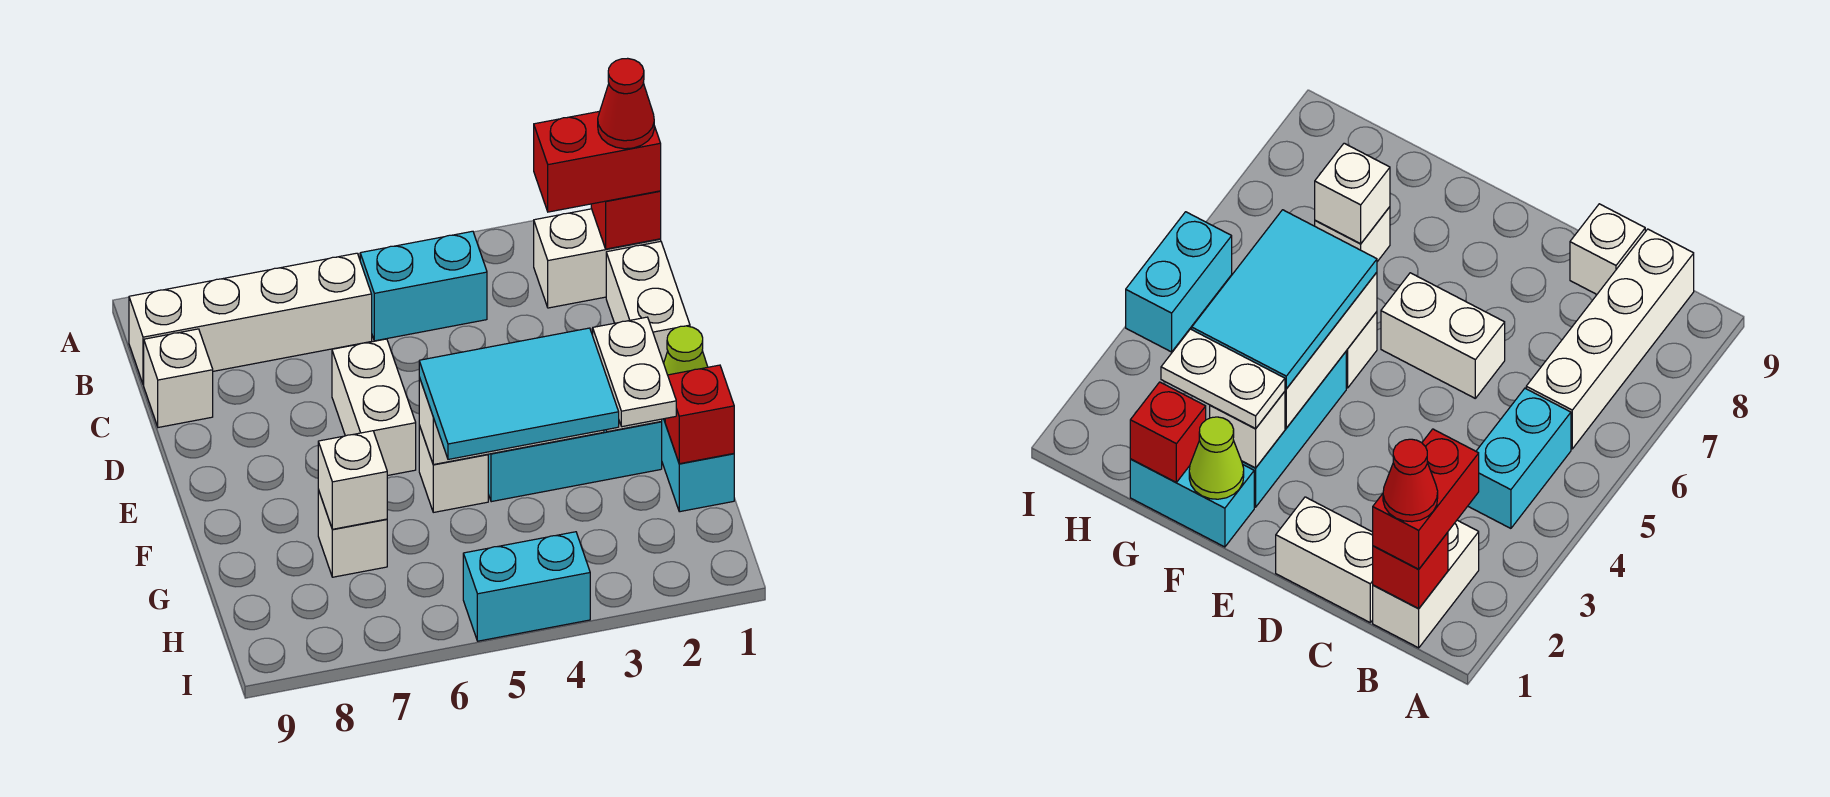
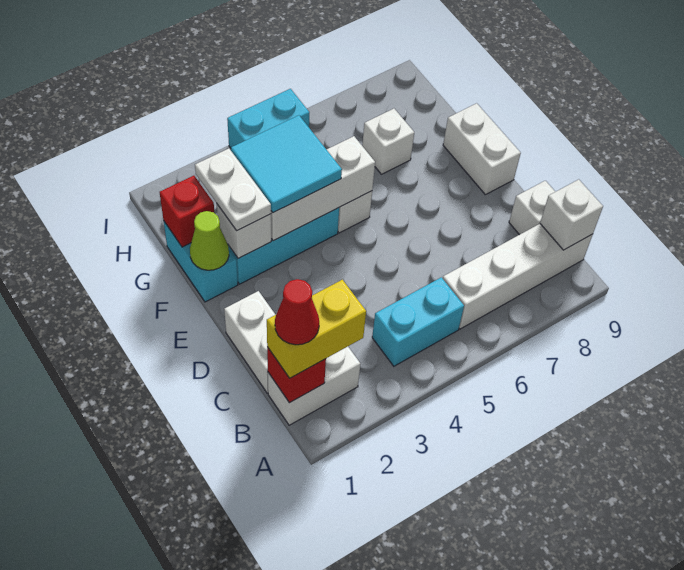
red 1x2 brick [534,111,661,212] -> yellow 1x2 brick [267,280,366,378]
white 1x2 brick [332,339,416,476] -> white 1x2 brick moved to [443,103,521,195]
cyan 2x3 tile [419,328,619,459] -> cyan 2x2 tile [231,115,342,213]
white 1x1 brick [318,431,387,529] -> white 1x1 brick moved to [540,179,603,250]

